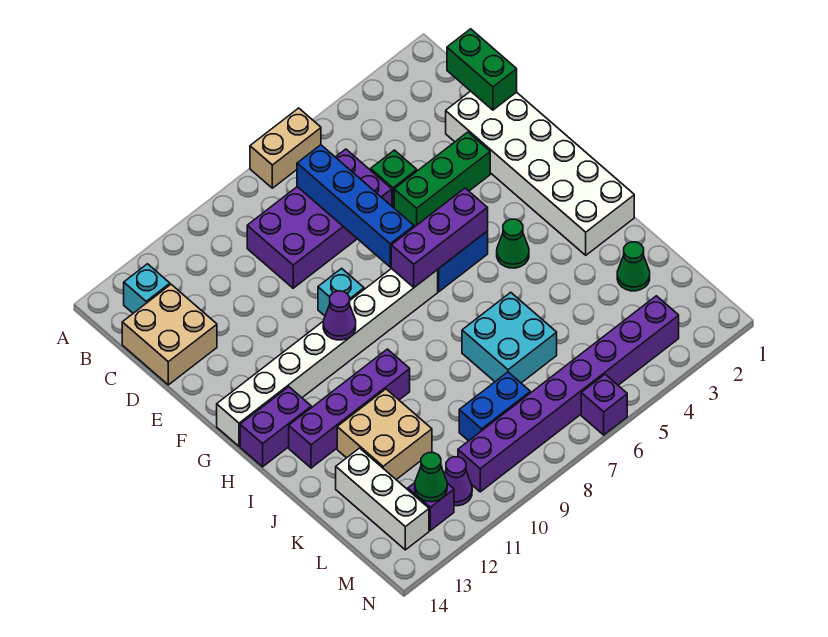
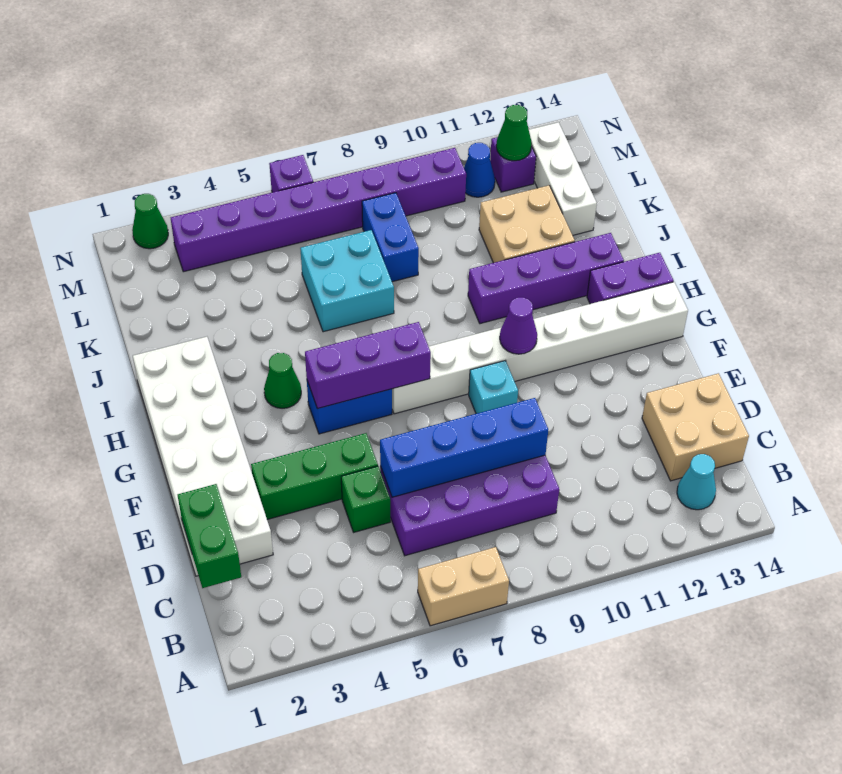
cyan 1x1 brick [124,264,170,313] -> cyan 1x1 cone [677,454,716,510]
blue 1x4 brick [297,145,414,267] -> blue 1x4 brick turned to [380,398,548,497]
green 1x1 cone [617,242,650,291] -> green 1x1 cone moved to [132,194,168,249]
blue 1x2 brick [459,372,530,441] -> blue 1x2 brick turned to [362,193,419,282]
purple 1x1 cone [444,457,472,506] -> blue 1x1 cone [464,143,495,197]

